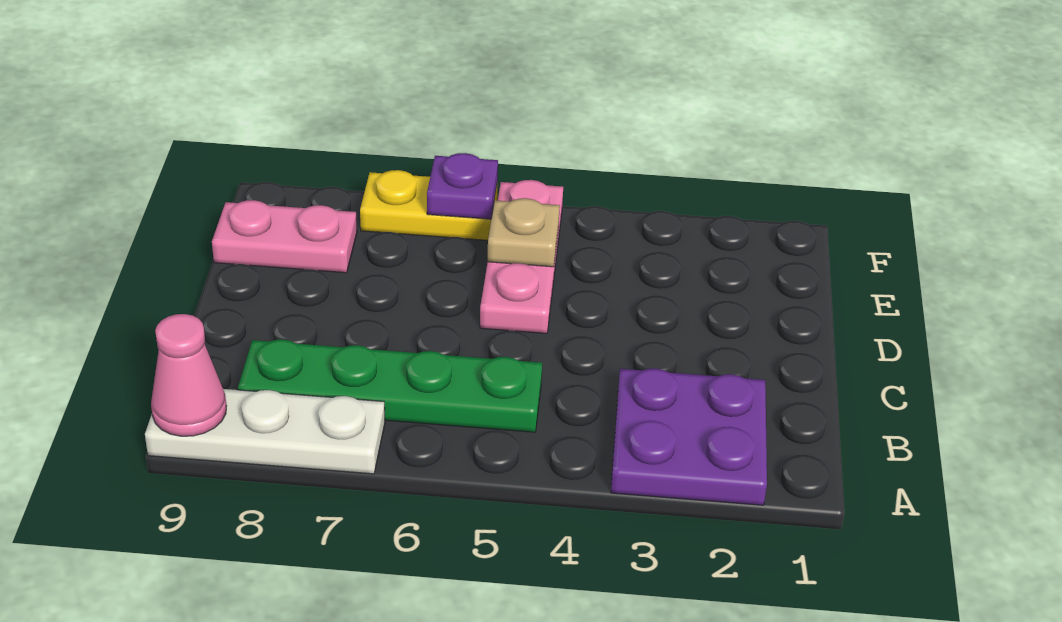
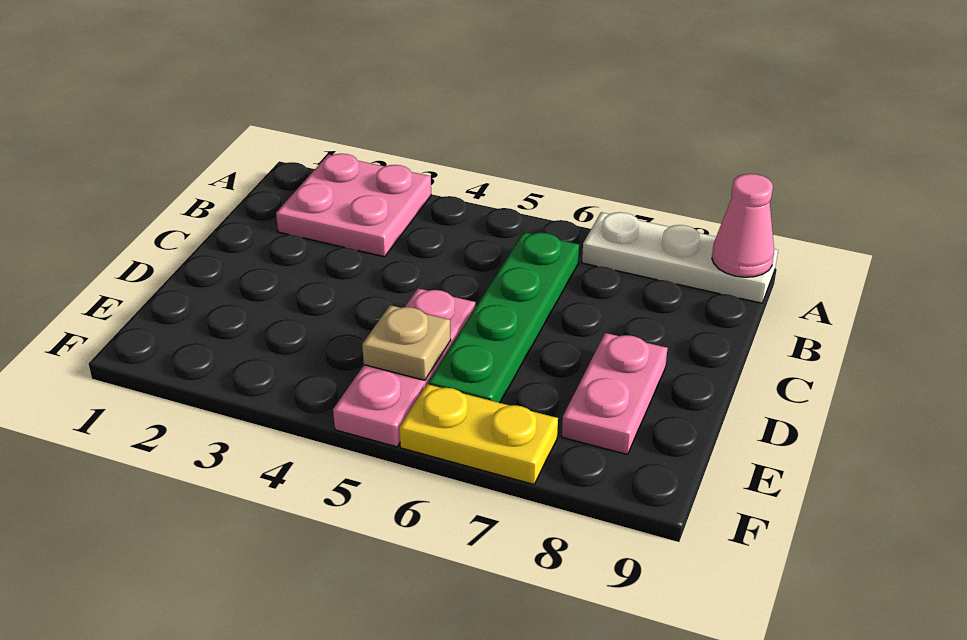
purple 2x2 plate [611,368,767,505] -> pink 2x2 plate [276,154,431,257]
green 1x4 plate [238,340,542,432] -> green 1x4 plate turned to [428,232,579,403]
pink 1x2 plate [212,200,357,273] -> pink 1x2 plate turned to [562,333,668,455]
purple 1x1 plate [427,153,498,219] -> none

